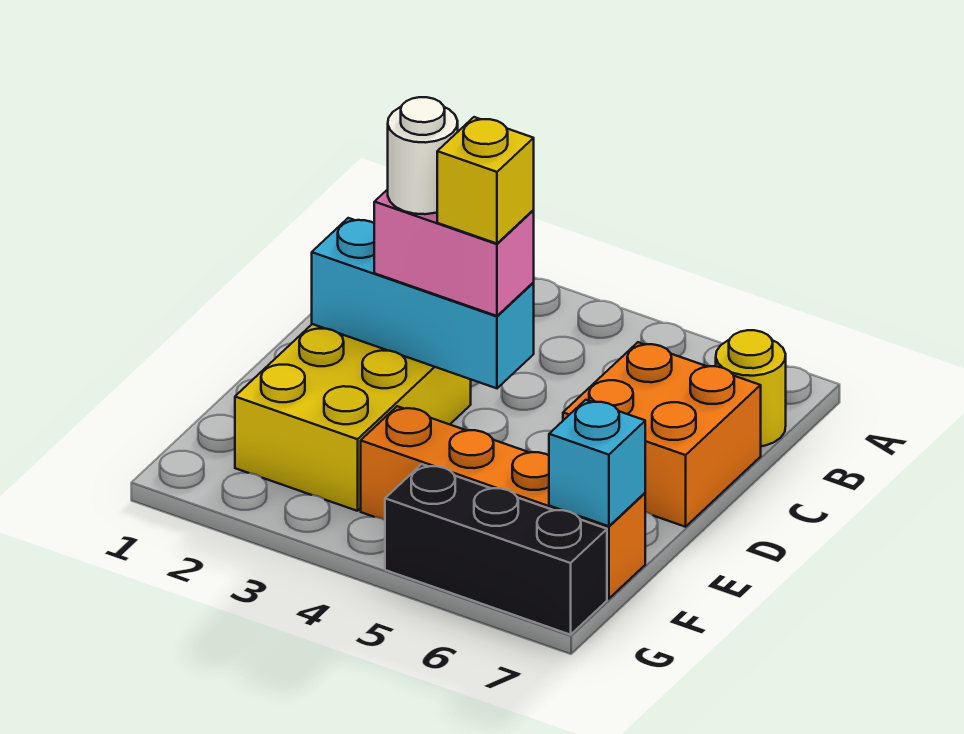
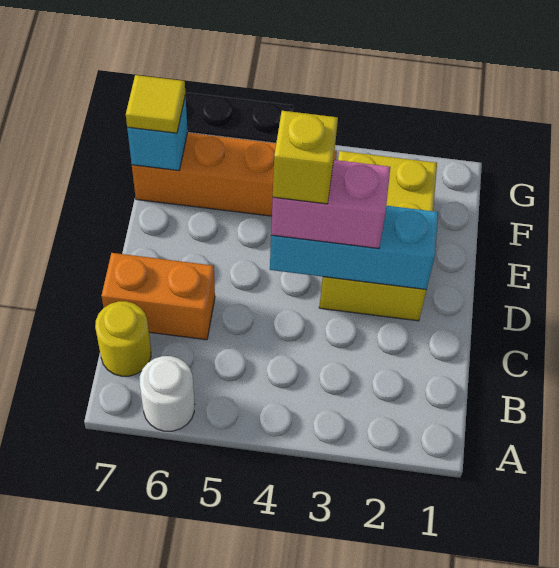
orange 2x2 brick [563,342,761,527] -> orange 1x2 brick [101,253,215,340]
white 1x1 round brick [388,97,458,214] -> white 1x1 round brick moved to [140,356,194,431]
none -> yellow 1x1 tile [126,75,185,133]

